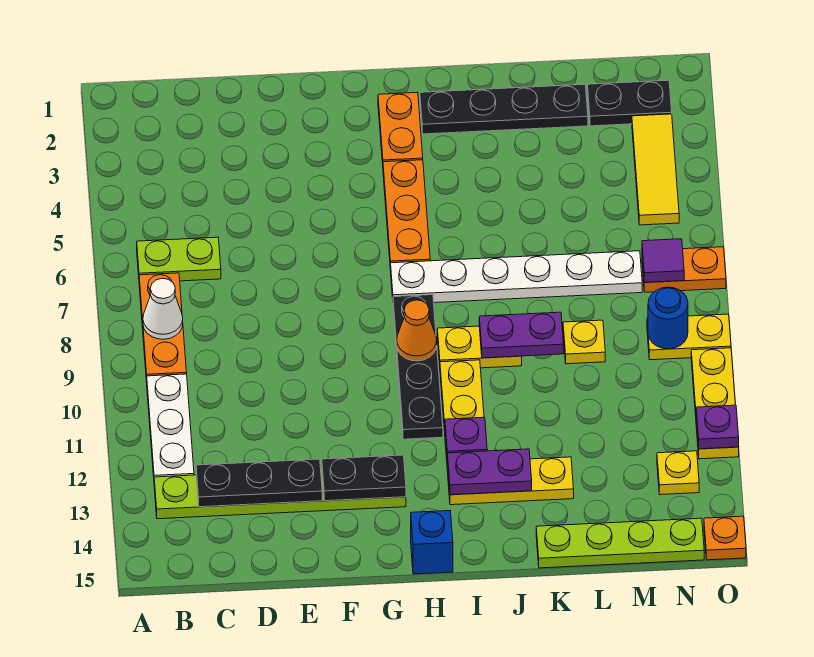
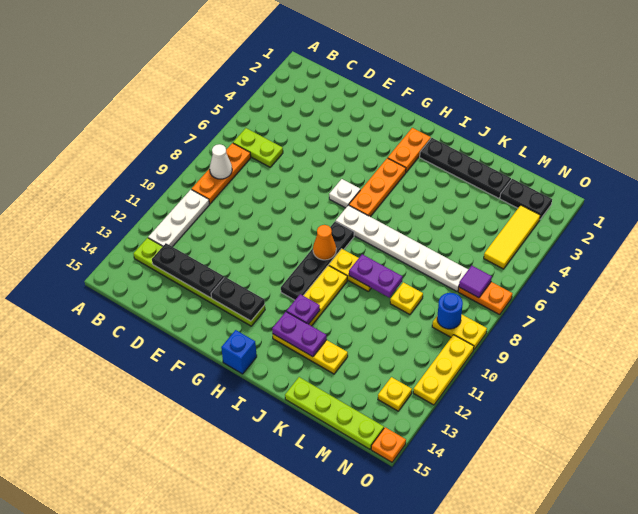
none -> white 1x1 plate [329,179,360,208]
purple 1x1 plate [696,405,739,449] -> none

